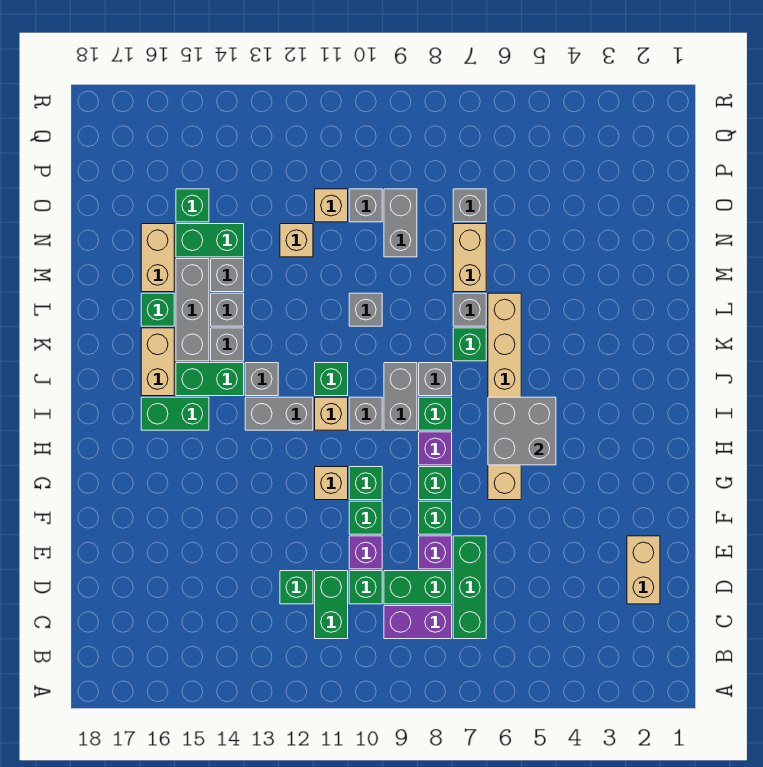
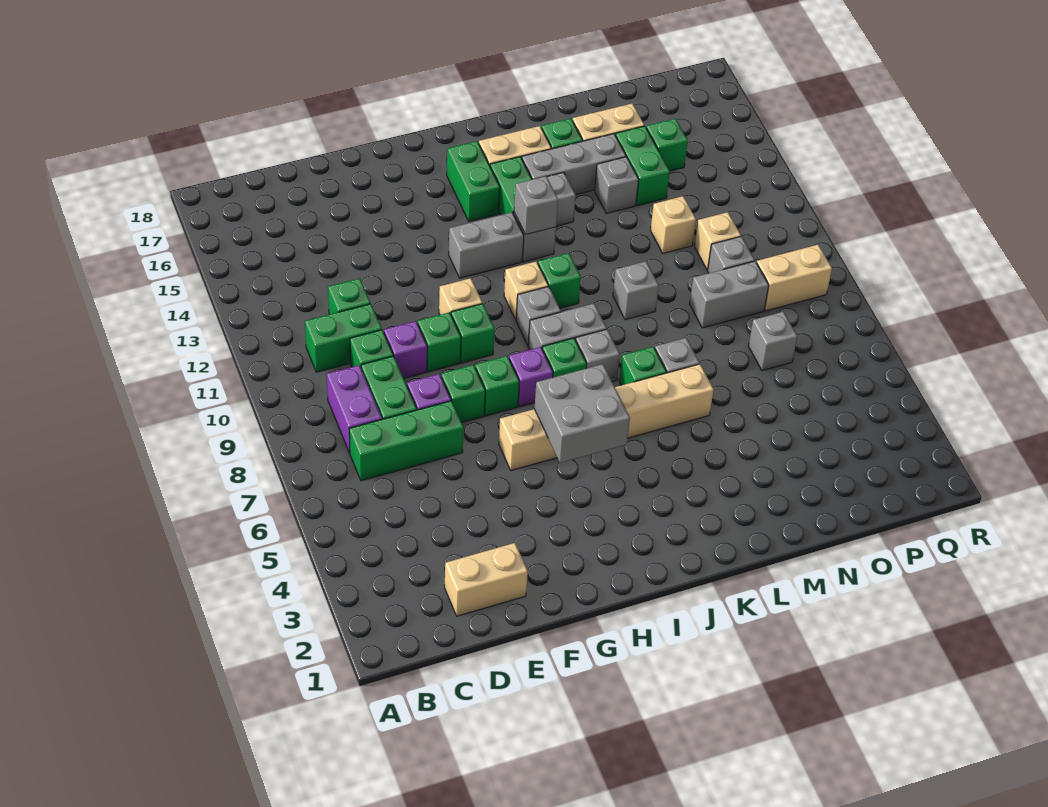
grey 1x2 brick [245,397,313,430] -> grey 1x2 brick turned to [449,212,524,278]
grey 1x1 brick [211,293,244,326] -> grey 1x1 brick moved to [514,176,558,235]
tan 1x2 brick [453,224,486,292] -> tan 1x2 brick moved to [757,245,832,311]

